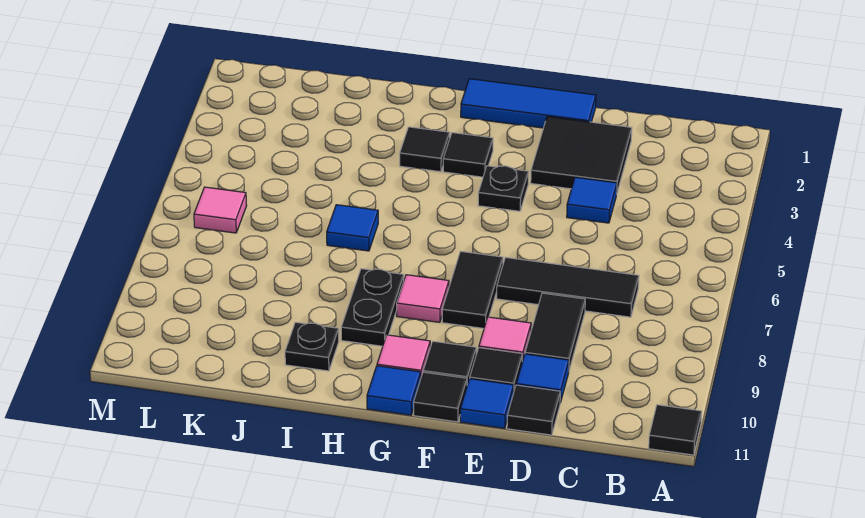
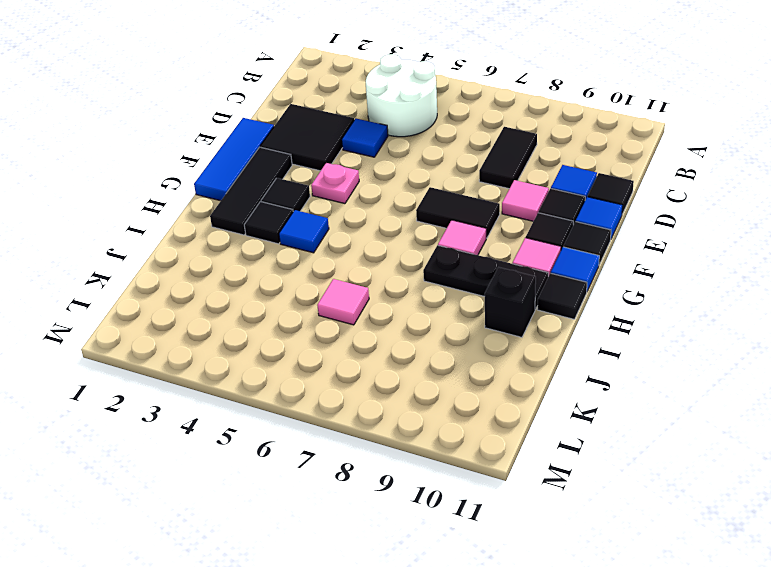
black 1x1 tile [649,405,702,455] -> black 1x1 tile moved to [537,273,587,319]
none -> white 2x2 round brick [366,54,437,137]
black 1x3 tile [497,257,639,317] -> black 1x3 tile moved to [210,147,292,235]
black 1x2 tile [525,293,585,370] -> black 1x2 tile turned to [479,127,537,189]
black 1x1 plate [478,166,528,211] -> pink 1x1 plate [311,163,359,204]
black 1x2 plate [341,269,404,346] -> black 1x3 plate [423,245,548,309]
blue 1x1 tile [327,205,378,251] -> blue 1x1 tile moved to [279,210,329,253]
black 1x1 plate [285,322,339,371] -> black 1x1 brick [485,267,536,337]
pink 1x1 tile [194,187,247,233] -> pink 1x1 tile moved to [317,279,369,325]

